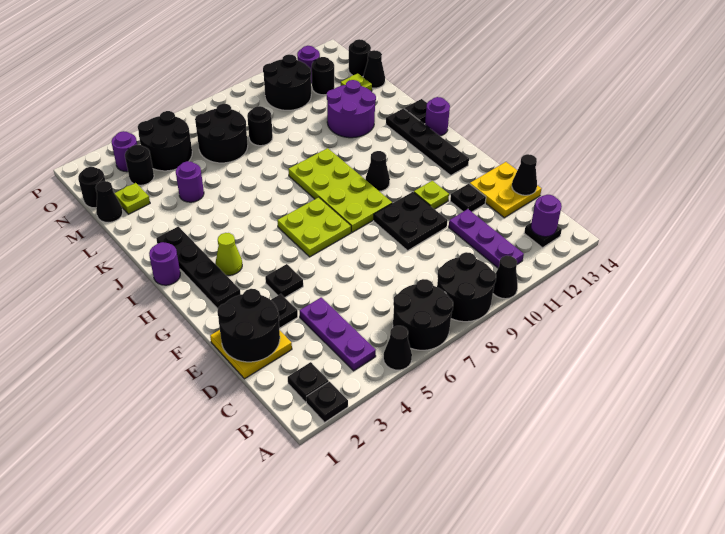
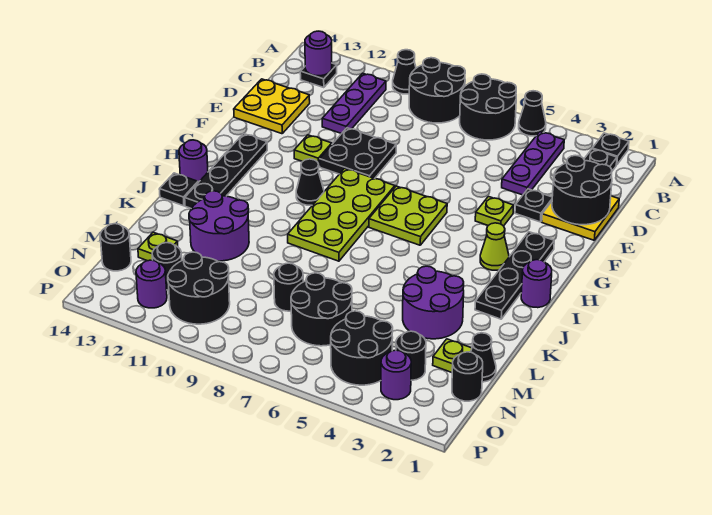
black 1x1 cone [512,154,537,195] -> none
black 1x1 plate [450,184,486,212] -> none
black 1x1 plate [265,264,303,297] -> lime 1x1 plate [475,197,514,226]
purple 1x1 round brick [176,161,204,202] -> purple 2x2 round brick [403,266,464,339]
black 1x1 cone [363,50,385,88] -> none

